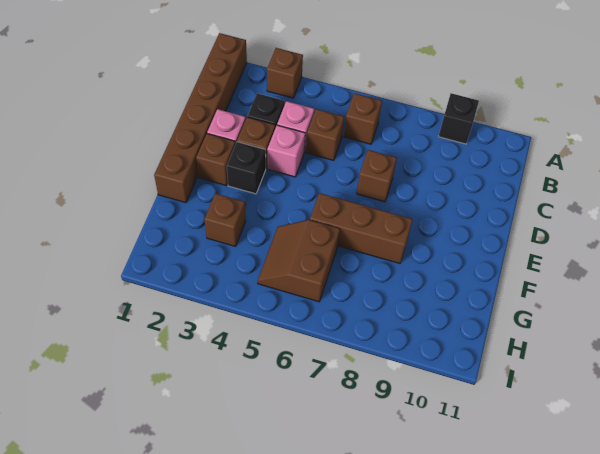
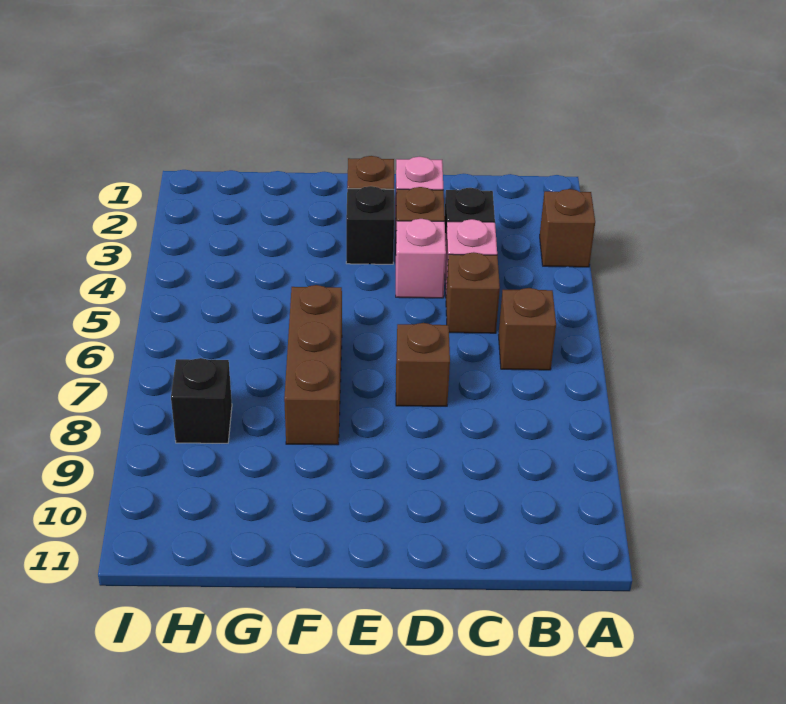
brown 1x6 brick [154,33,247,203] -> none
black 1x1 brick [438,93,479,144] -> black 1x1 brick moved to [171,358,232,443]
brown 1x1 brick [204,193,246,246] -> none
brown 2x2 slope [258,220,340,302] -> none

